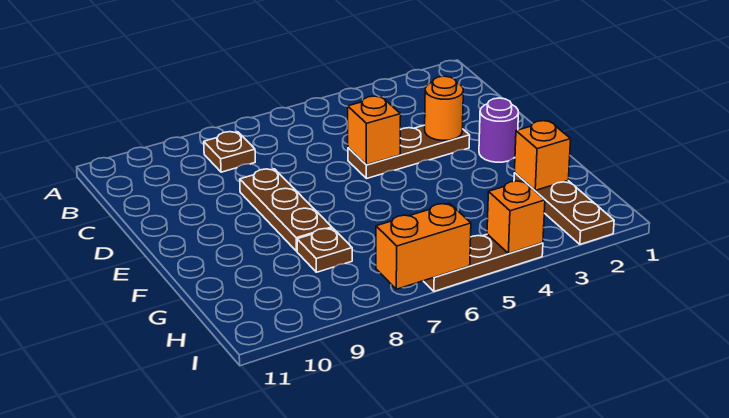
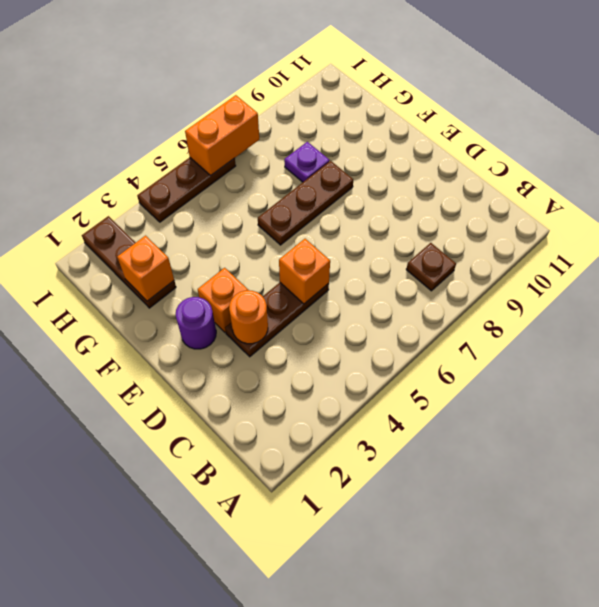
brown 1x3 plate [240,169,332,251] -> brown 1x3 plate turned to [258,161,353,245]
brown 1x1 plate [297,228,352,272] -> purple 1x1 plate [284,142,330,182]
orange 1x1 brick [487,181,545,254] -> orange 1x1 brick moved to [198,268,248,332]

